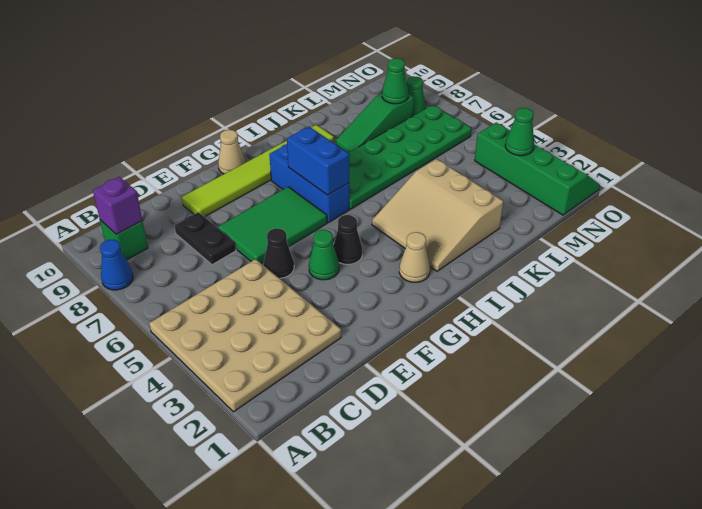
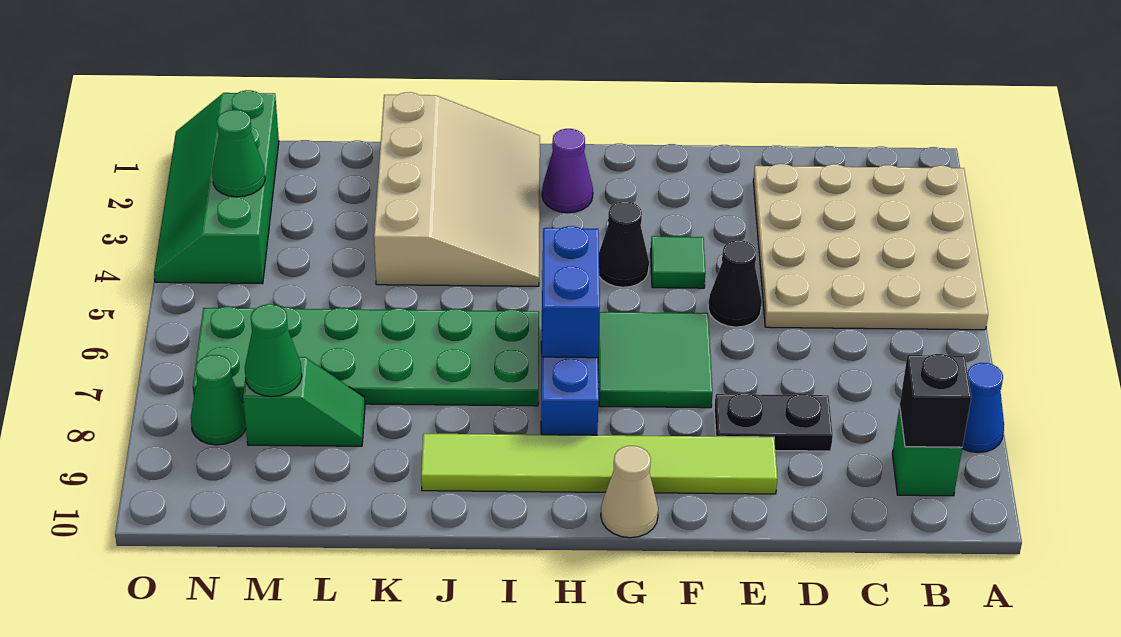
purple 1x1 brick [93,177,142,234] -> black 1x1 brick [900,354,971,447]
black 1x2 plate [175,212,236,265] -> black 1x2 plate turned to [714,393,833,451]
green 2x3 tile [218,187,327,263] -> green 2x2 tile [598,312,713,408]
green 1x1 cone [309,230,339,280] -> green 1x1 tile [651,236,706,288]
tan 1x1 cone [399,232,430,282] -> purple 1x1 cone [542,129,593,213]
tan 3x3 slope [372,159,503,271] -> tan 3x4 slope [374,92,540,286]
green 1x3 slope [336,93,414,152] -> green 1x2 slope [243,357,365,446]

